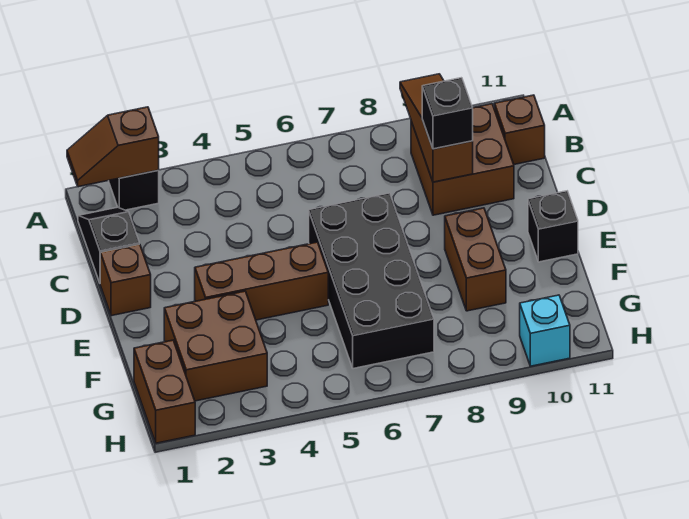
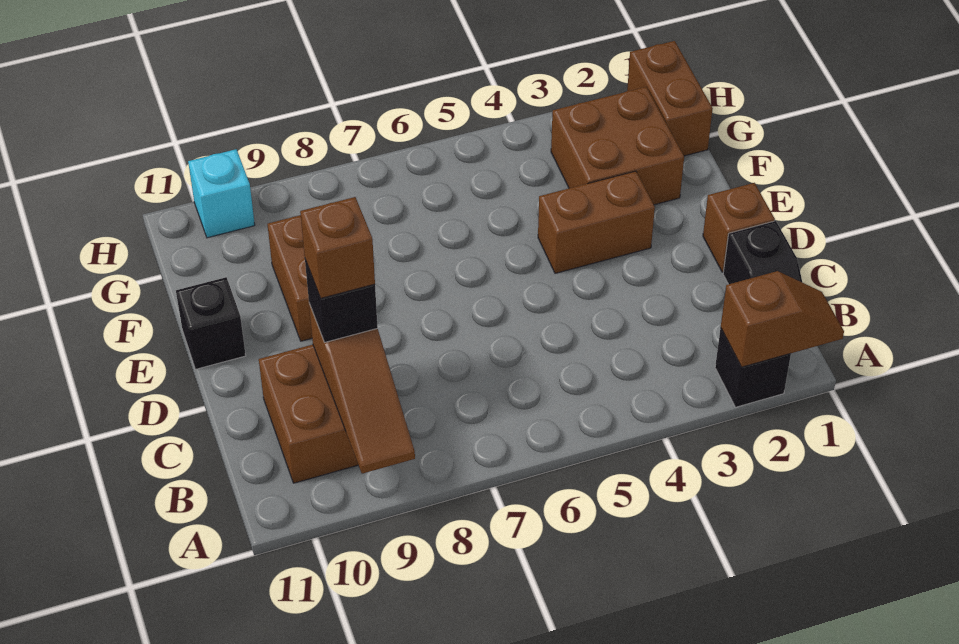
brown 1x1 brick [494,95,545,164] -> brown 1x1 brick moved to [300,197,375,298]
black 2x4 brick [309,193,434,369] -> none
brown 1x3 brick [195,242,328,320] -> brown 1x2 brick [538,171,655,273]

